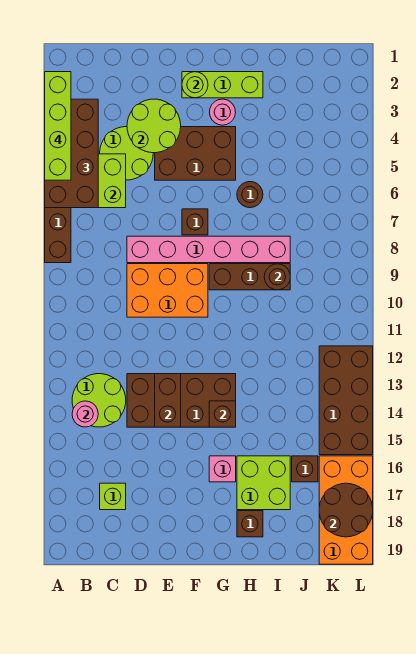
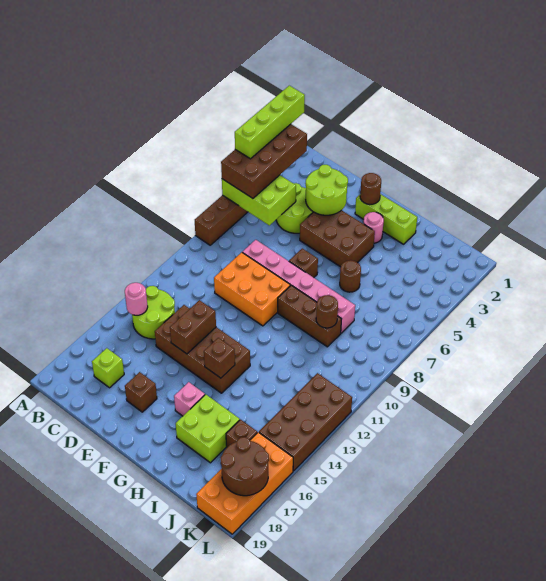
lime 1x1 round brick [182,72,208,98] -> brown 1x1 round brick [360,173,381,204]
brown 1x1 brick [237,511,263,537] -> brown 1x1 brick moved to [125,372,157,412]

